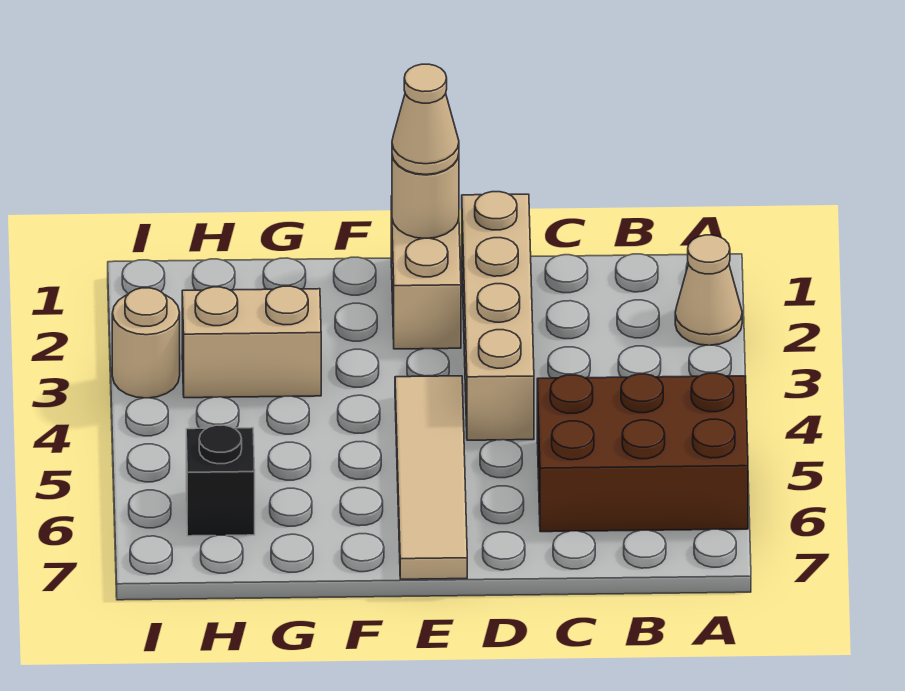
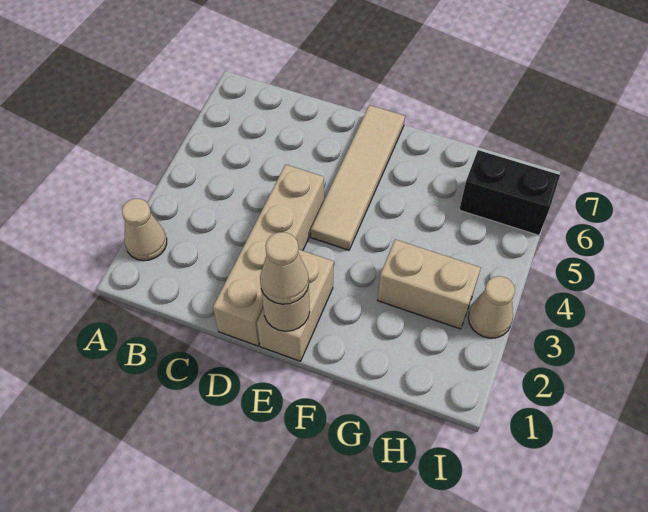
brown 2x3 brick [537,373,748,532] -> none
black 1x1 brick [186,425,255,536] -> black 1x2 brick [459,150,560,235]
tan 1x1 round brick [112,288,180,398] -> tan 1x1 cone [468,276,515,338]

